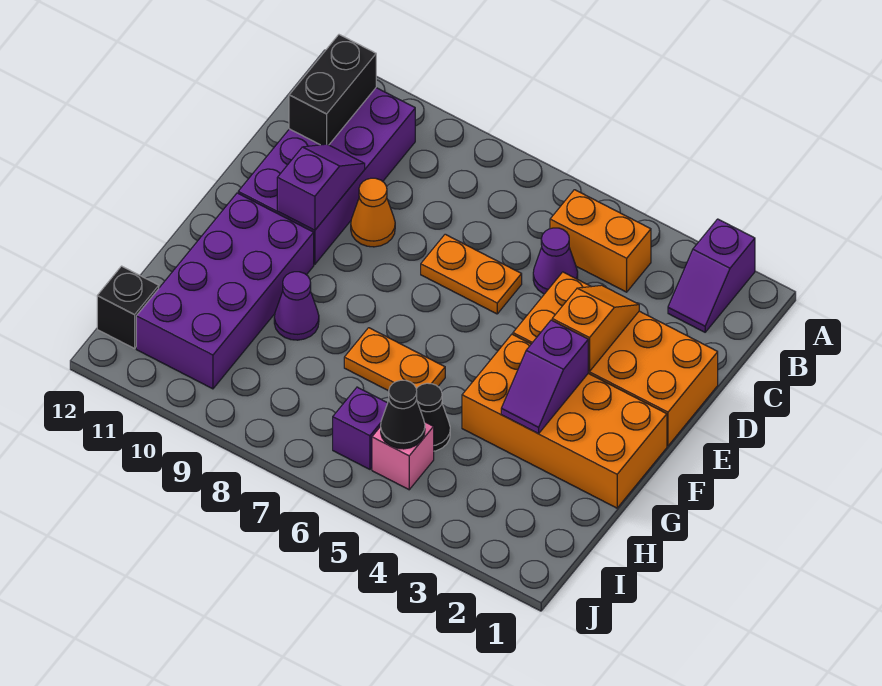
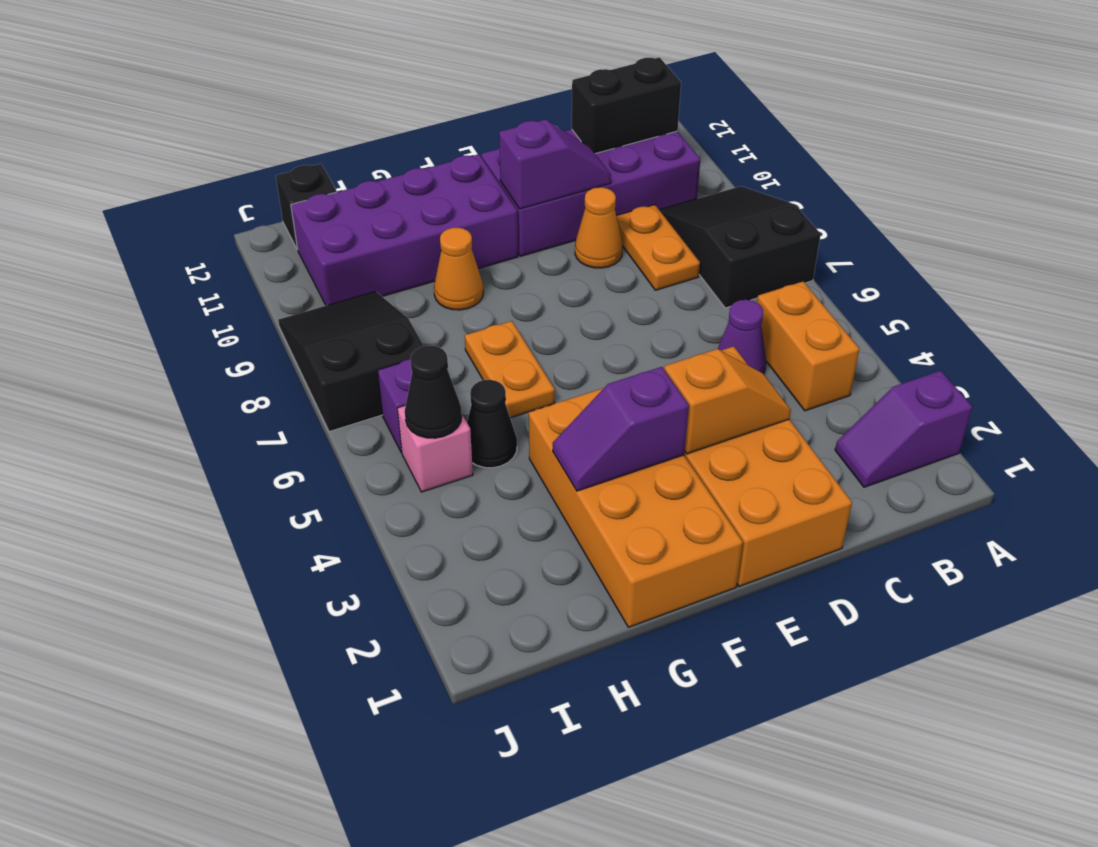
none -> black 2x3 slope [660,186,821,308]
orange 1x2 plate [421,234,522,314] -> orange 1x2 plate moved to [616,205,700,290]
purple 1x1 cone [274,272,319,340] -> orange 1x1 cone [434,228,483,310]
none -> black 2x3 slope [278,291,424,432]

